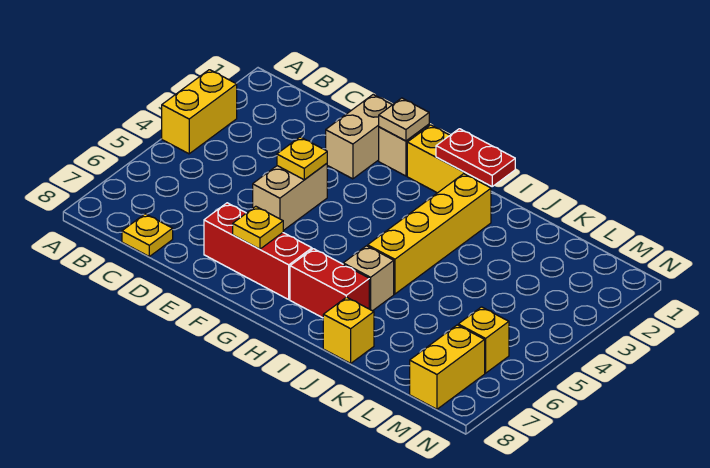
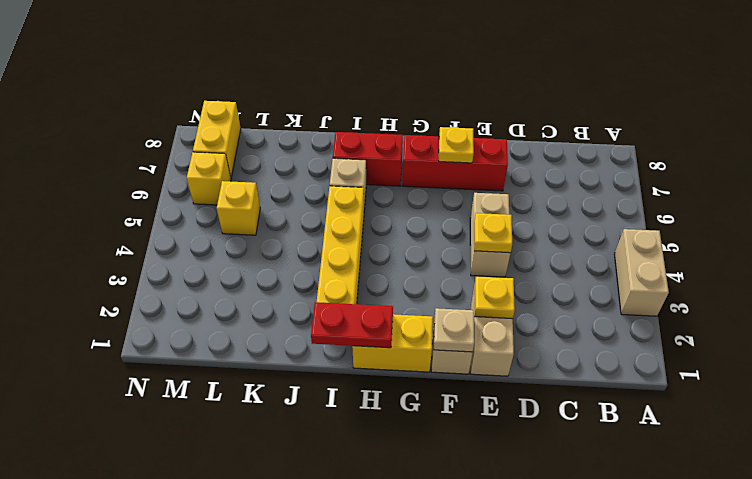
yellow 1x2 brick [162,70,237,154] -> tan 1x2 brick [614,229,669,316]
yellow 1x1 plate [122,214,173,256] -> yellow 1x1 plate moved to [475,276,515,319]
yellow 1x1 brick [323,297,374,363] -> yellow 1x1 brick moved to [217,181,260,235]

